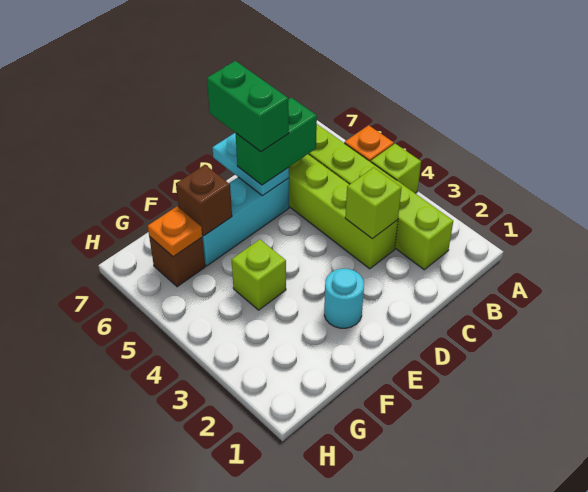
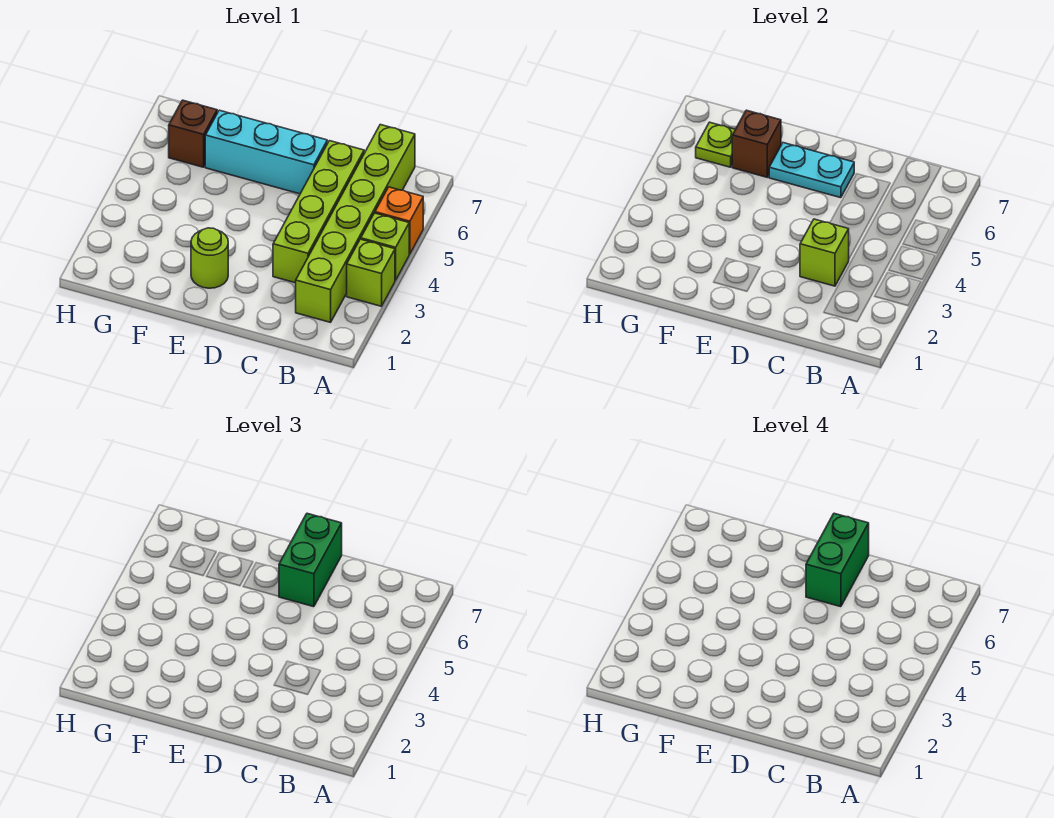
green 1x2 brick [236,98,317,185] -> green 1x2 brick turned to [279,513,342,607]
cyan 1x2 plate [212,133,289,196] -> cyan 1x2 plate turned to [769,143,854,198]
cyan 1x1 round brick [324,269,364,328] -> lime 1x1 round brick [191,228,228,288]
lime 1x1 brick [232,239,286,310] -> lime 1x1 brick moved to [347,239,395,306]
orange 1x1 plate [148,207,202,257] -> lime 1x1 plate [696,122,735,167]

